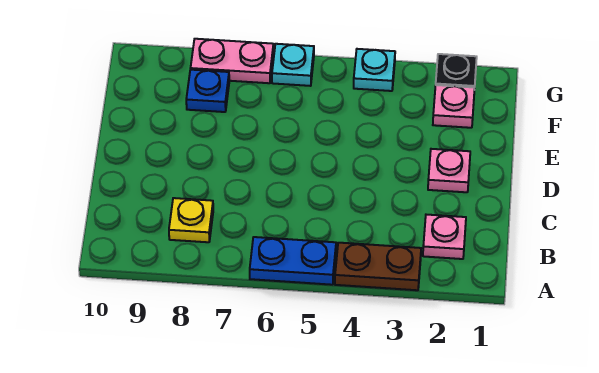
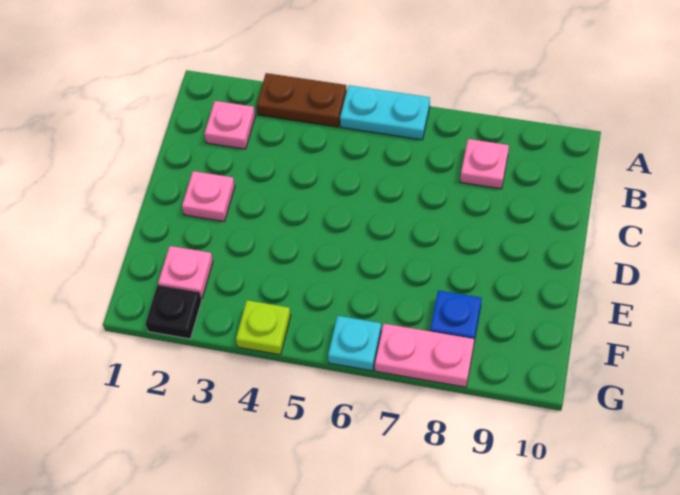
blue 1x2 plate [250,237,336,285] -> cyan 1x2 plate [340,85,430,140]
yellow 1x1 plate [169,198,213,242] -> pink 1x1 plate [460,139,509,189]
cyan 1x1 plate [354,49,395,91] -> lime 1x1 plate [236,300,291,355]

